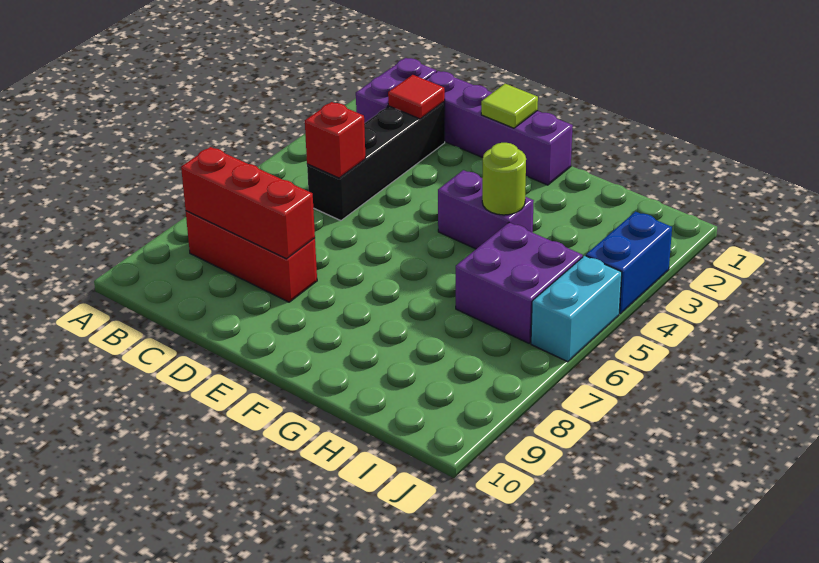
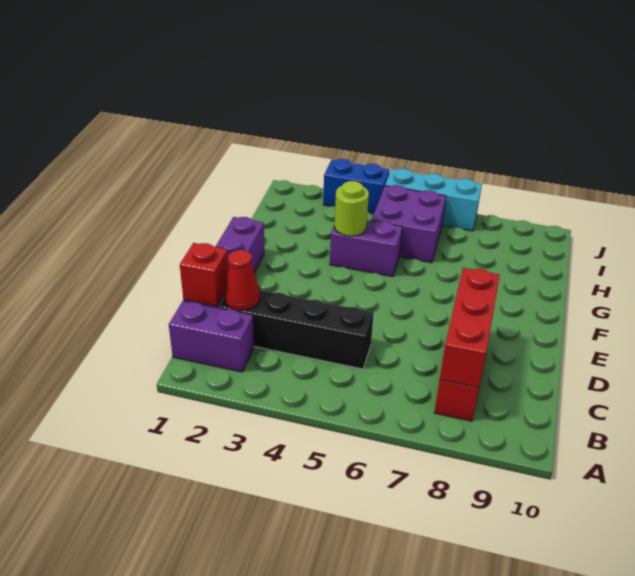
red 1x1 tile [388,75,445,119] -> red 1x1 cone [224,250,260,310]
red 1x1 brick [305,102,366,178] -> red 1x1 brick moved to [180,243,229,306]
lime 1x1 tile [481,84,538,128] -> none
purple 1x2 brick [438,170,534,249] -> purple 1x2 brick turned to [330,220,402,277]
cyan 1x2 brick [531,256,622,362] -> cyan 1x3 brick [385,169,482,231]

